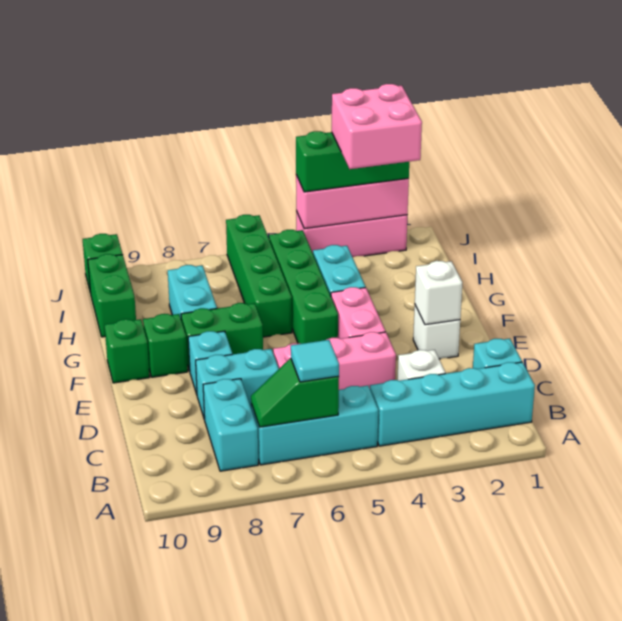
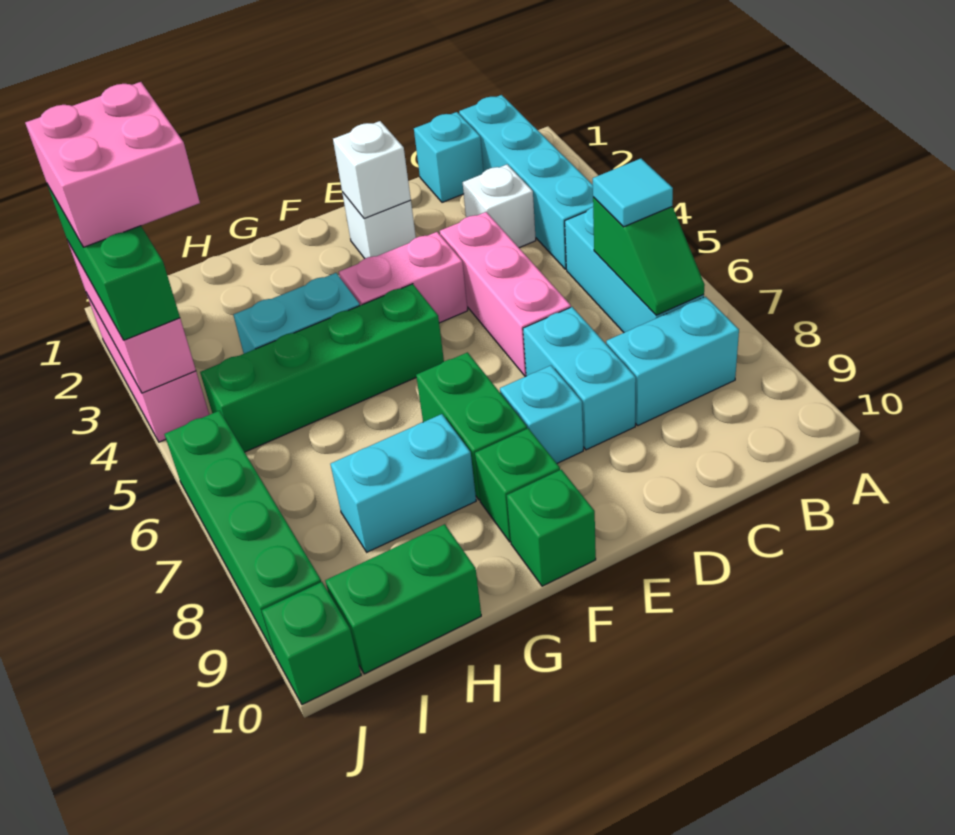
green 1x4 brick [226,215,292,337] -> green 1x4 brick turned to [164,411,321,654]

